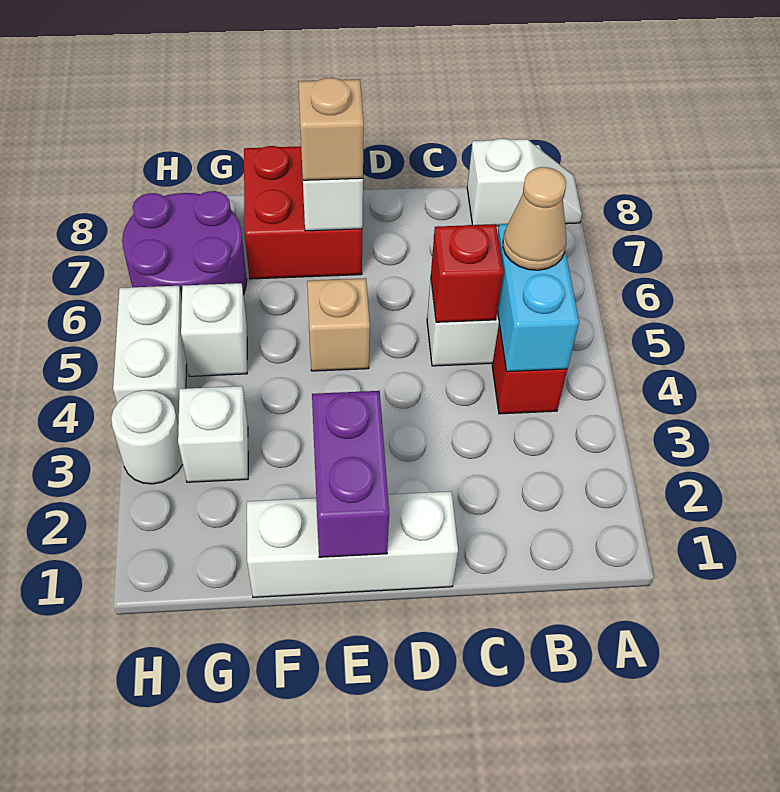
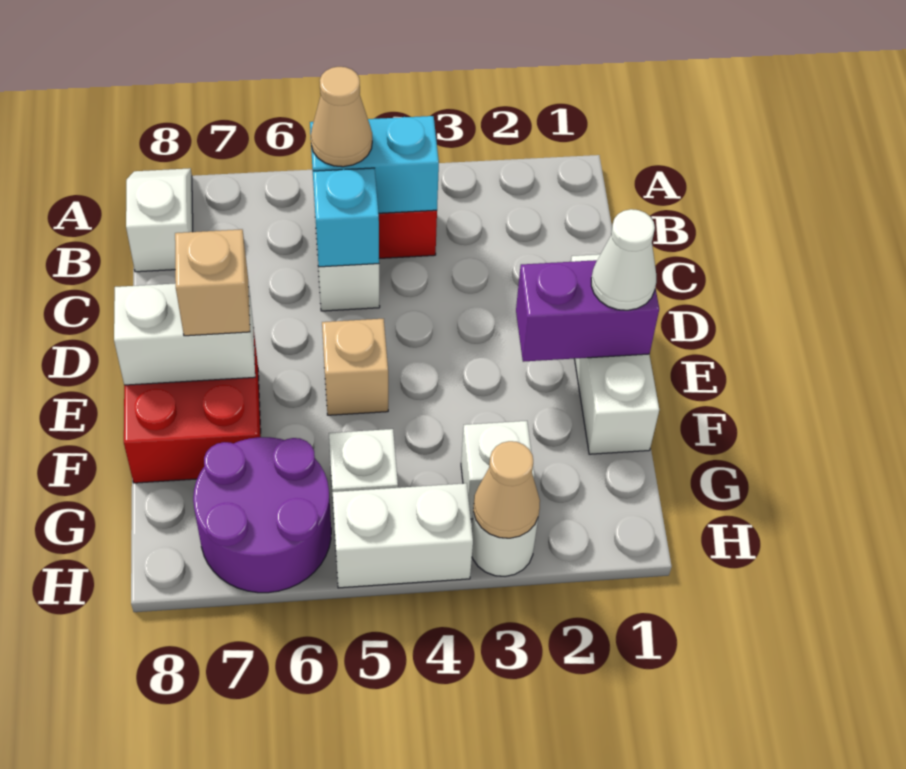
red 1x1 brick [431,224,503,322] -> cyan 1x1 brick [313,168,379,267]
none -> white 1x1 cone [591,209,656,310]
none -> tan 1x1 cone [473,441,540,538]

